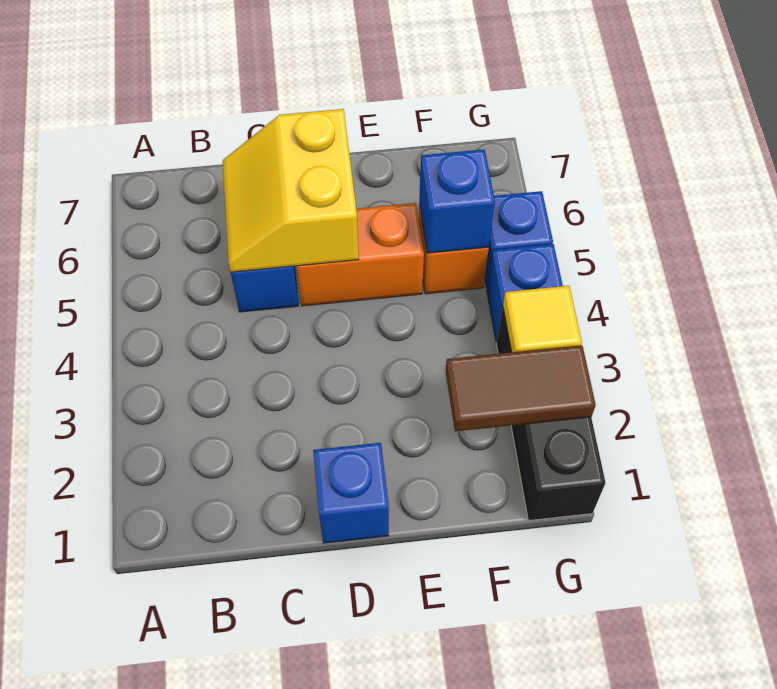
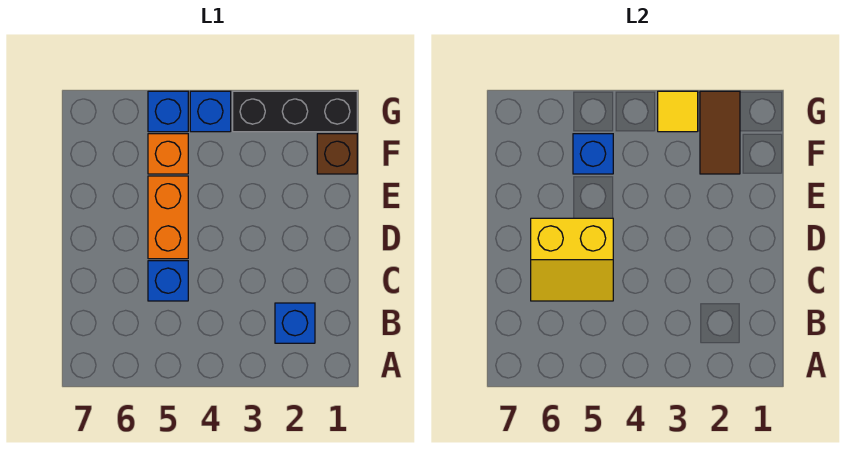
blue 1x1 brick [313,443,389,543] -> blue 1x1 brick moved to [275,303,315,343]
none -> brown 1x1 brick [317,134,357,174]

